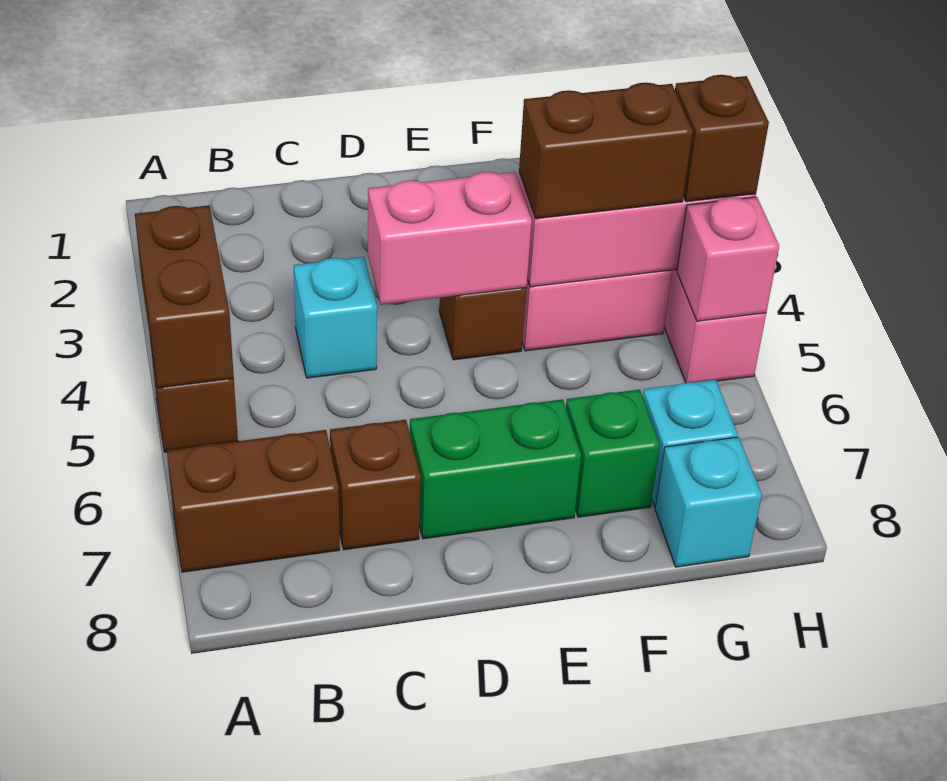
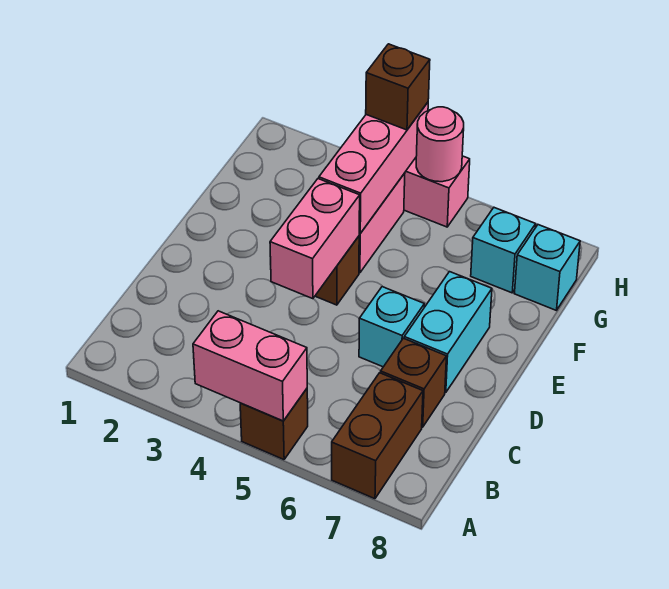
brown 1x2 brick [135,206,234,388] -> pink 1x2 brick [193,311,307,421]
cyan 1x1 brick [294,257,377,378] -> cyan 1x1 brick moved to [359,287,424,367]
green 1x2 brick [410,399,581,539] -> cyan 1x2 brick [404,272,492,393]
brown 1x2 brick [519,83,693,219] -> none
green 1x1 brick [566,390,660,517] -> none
pink 1x1 brick [677,197,779,321] -> pink 1x1 round brick [416,107,464,182]

